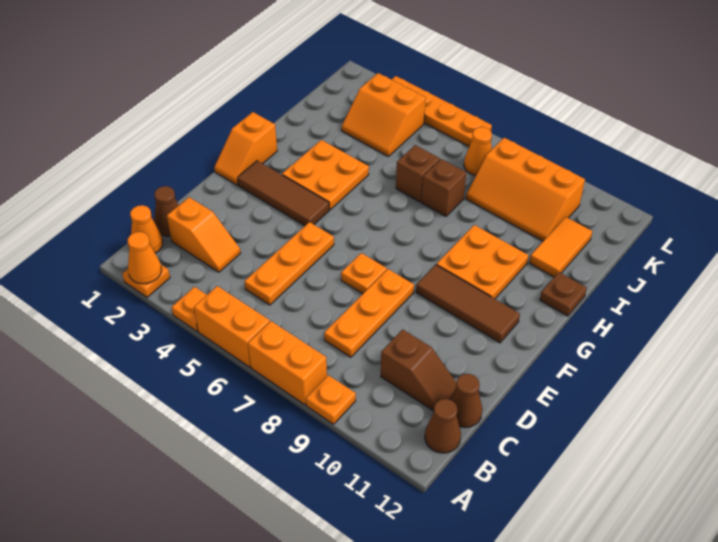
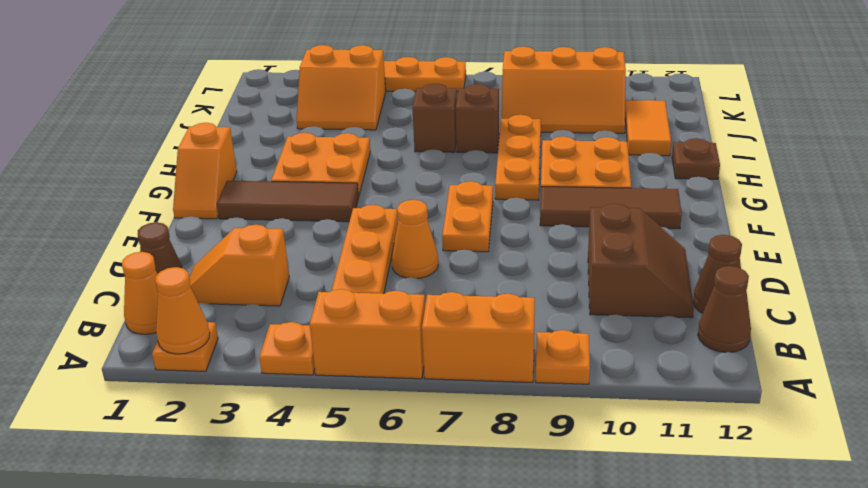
orange 1x2 slope [167,197,241,272] -> orange 1x2 slope turned to [189,225,289,306]
orange 1x3 plate [324,269,414,357] -> orange 1x3 plate moved to [495,115,541,200]
brown 1x2 slope [381,329,456,411] -> brown 2x2 slope [588,204,694,318]
orange 1x1 plate [341,253,387,294] -> orange 1x2 plate [442,181,493,252]
orange 1x1 cone [464,127,492,176] -> orange 1x1 cone moved to [392,200,438,279]

